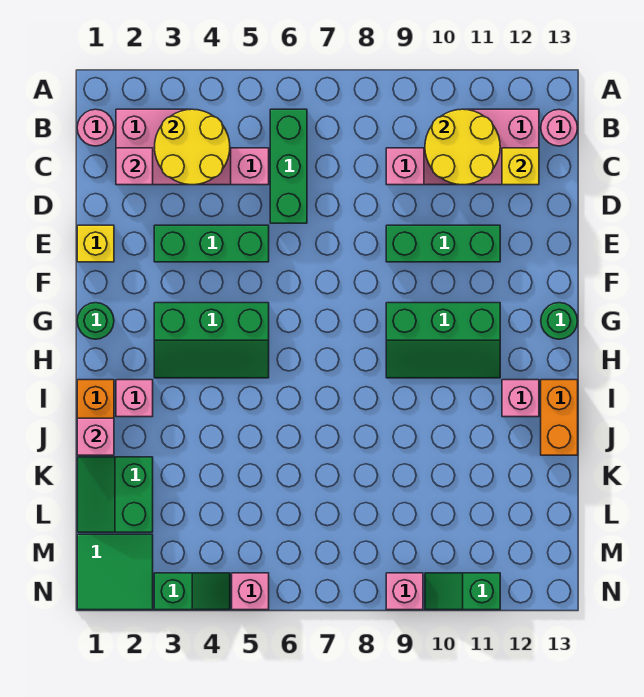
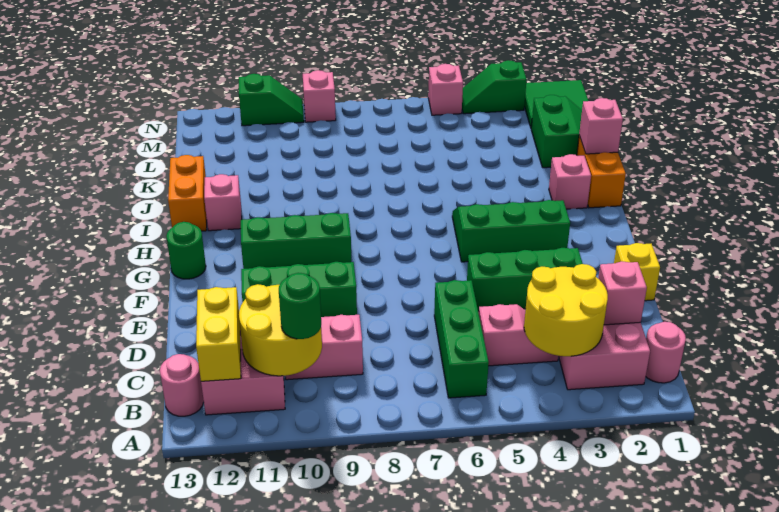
yellow 1x1 brick [502,148,539,185] -> yellow 1x2 brick [196,287,241,381]
green 1x1 round brick [77,303,114,339] -> green 1x1 round brick moved to [279,273,321,339]

